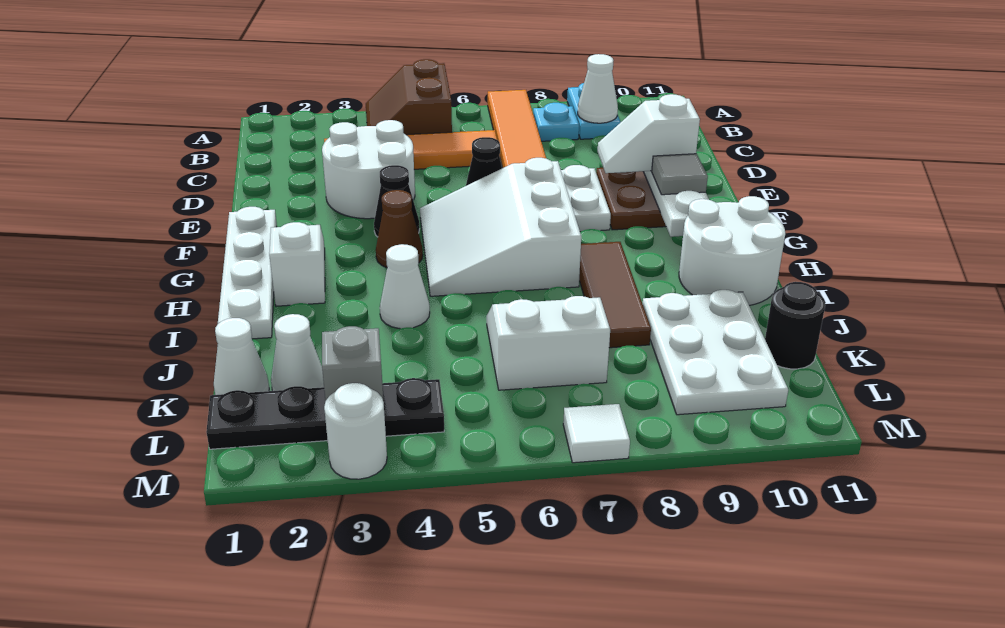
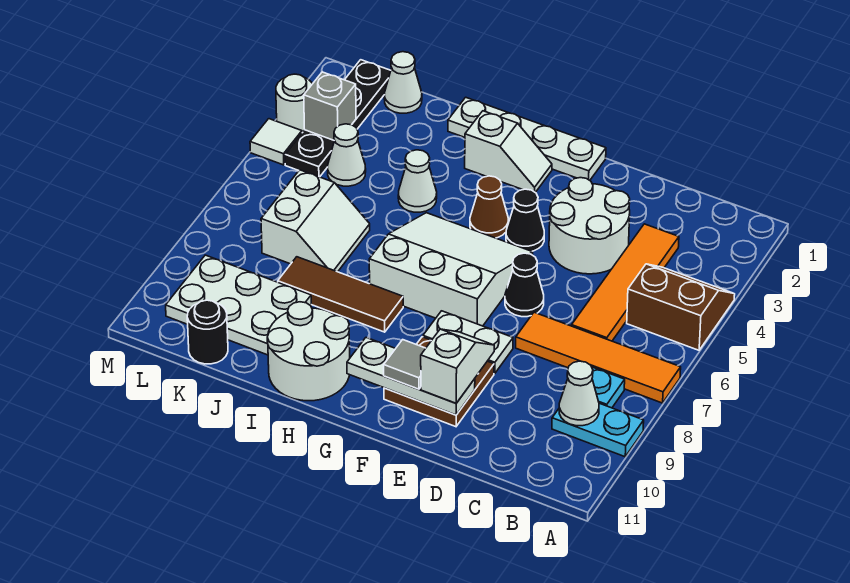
white 1x1 cone [271,314,324,391] -> white 1x1 cone moved to [328,124,366,186]
white 1x1 tile [563,404,630,463] -> white 1x1 tile moved to [250,119,302,165]

